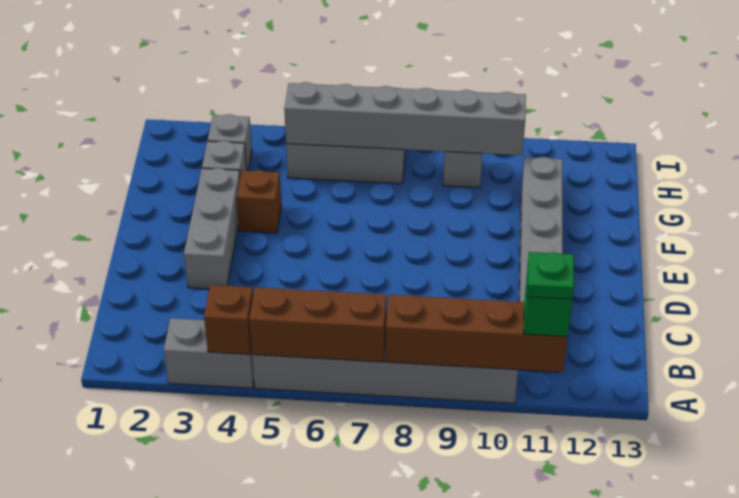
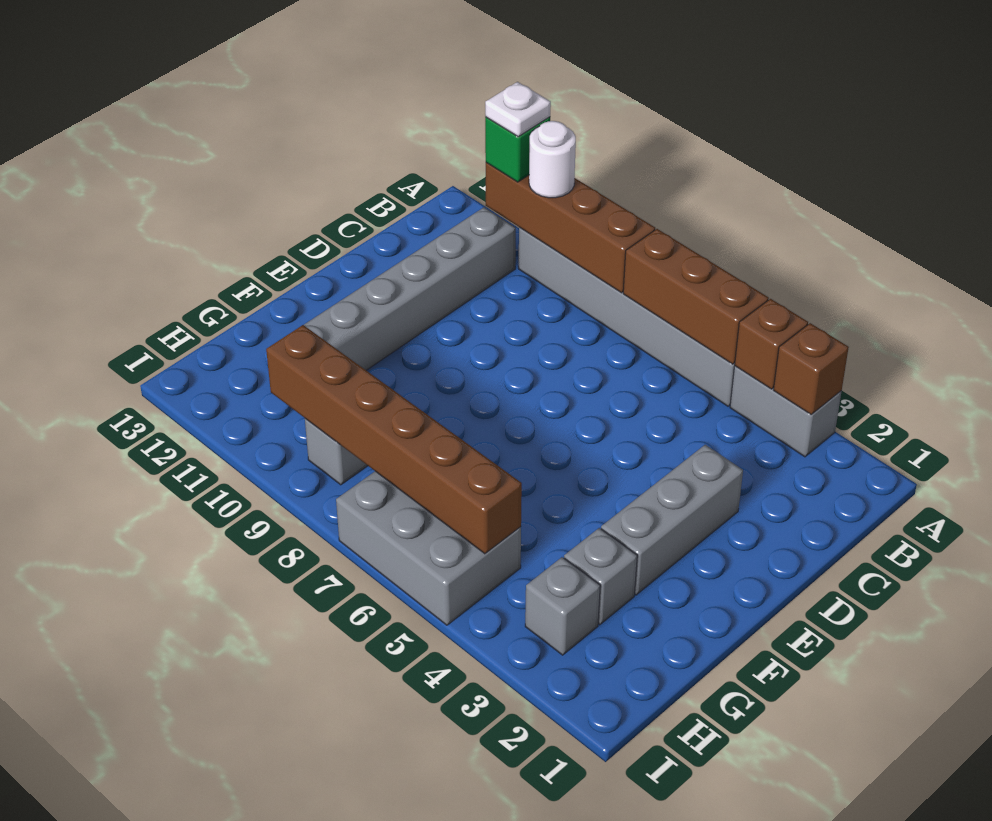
none -> white 1x1 round brick [529,121,576,198]
green 1x1 plate [527,252,574,299] -> white 1x1 plate [485,82,551,136]
brown 1x1 brick [237,170,281,233] -> brown 1x1 brick moved to [773,323,849,415]
grey 1x6 brick [284,82,526,155] -> brown 1x6 brick [266,325,522,554]

